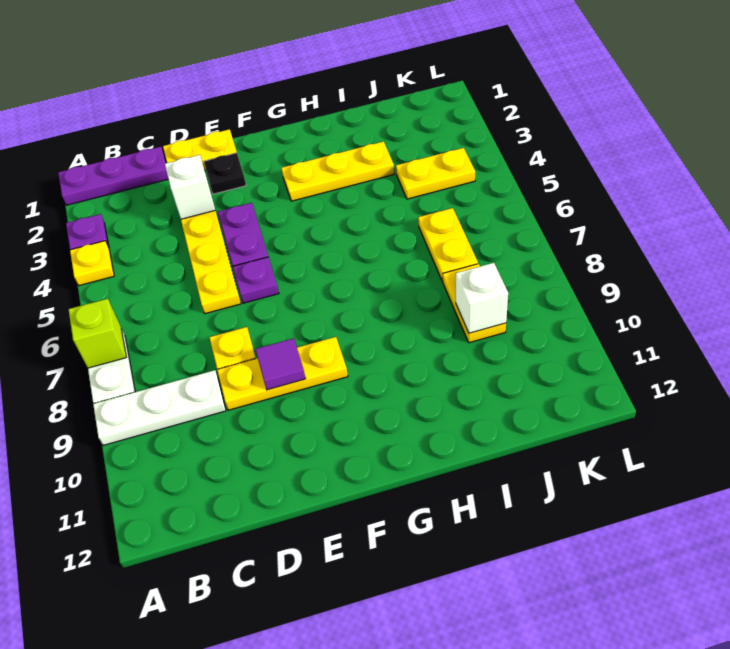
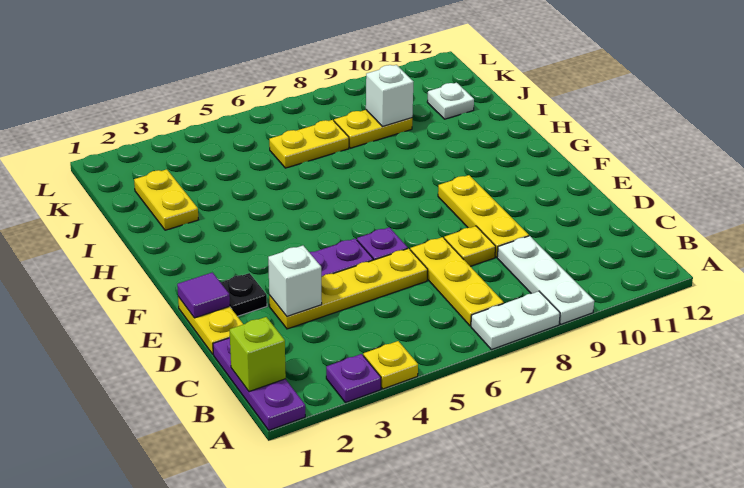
lime 1x1 brick [69,299,126,368] -> lime 1x1 brick moved to [230,317,286,392]
purple 1x1 tile [255,338,306,390] -> purple 1x1 tile moved to [177,272,230,318]
yellow 1x3 plate [281,141,394,201] -> yellow 1x3 plate moved to [410,237,504,326]
yellow 1x2 plate [396,148,475,199] -> yellow 1x2 plate moved to [134,169,198,230]
none -> white 1x1 plate [427,83,474,119]

